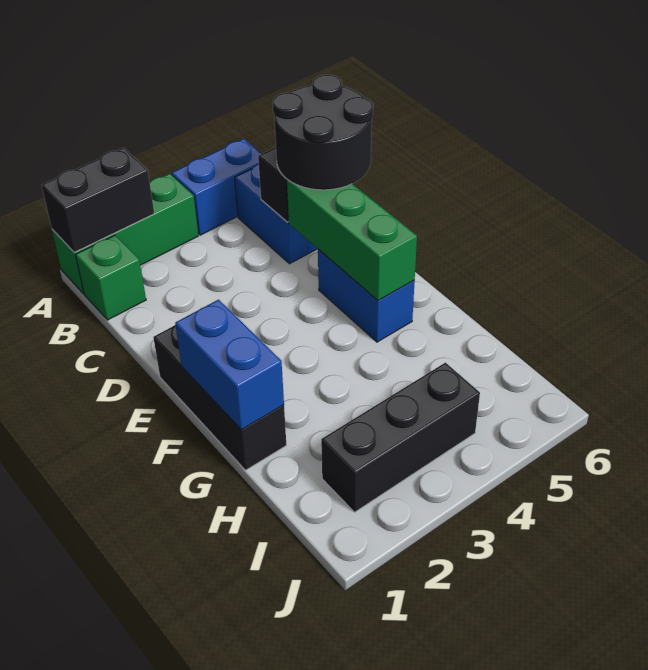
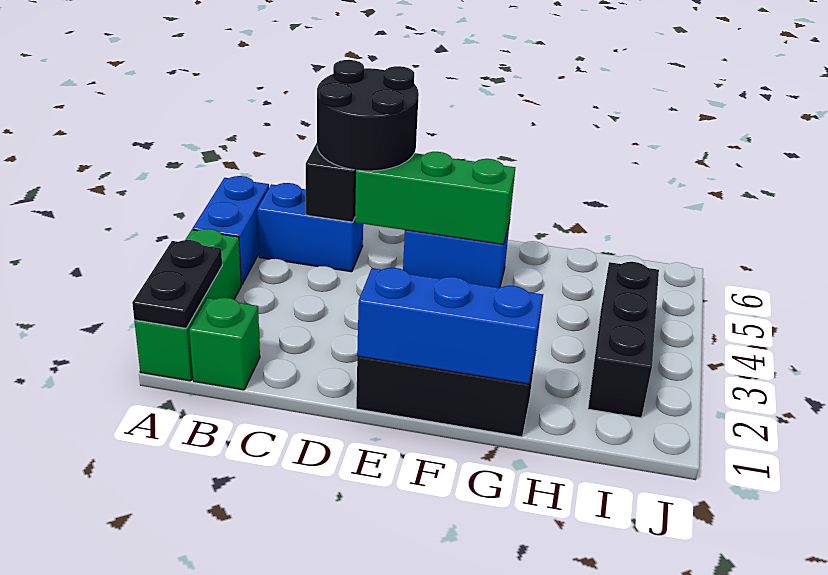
black 1x2 brick [42,148,154,252] -> black 1x2 plate [132,240,222,328]
blue 1x2 brick [175,300,284,430] -> blue 1x3 brick [357,268,543,384]

